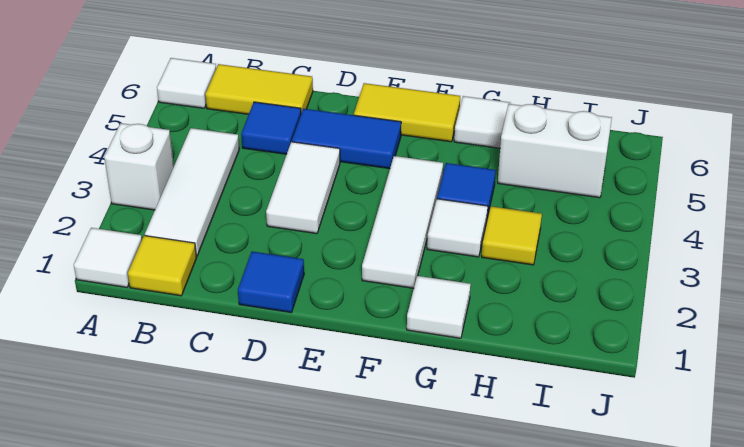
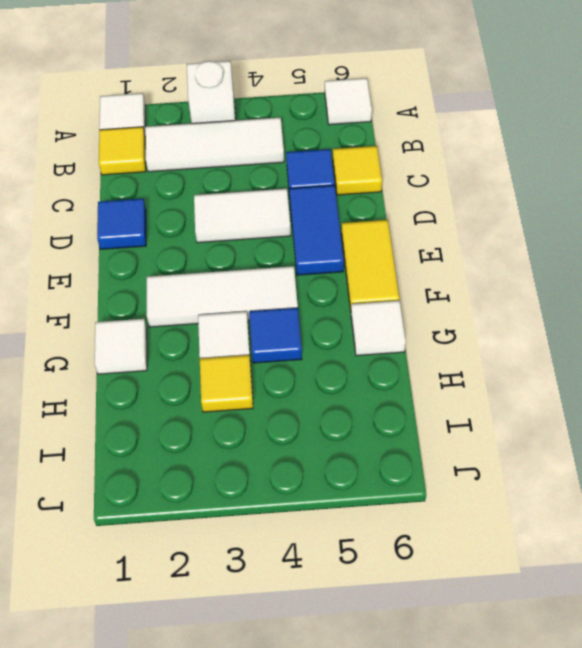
yellow 1x2 tile [205,64,313,114] -> yellow 1x1 tile [333,146,382,195]
white 1x2 brick [498,104,612,198] -> none

